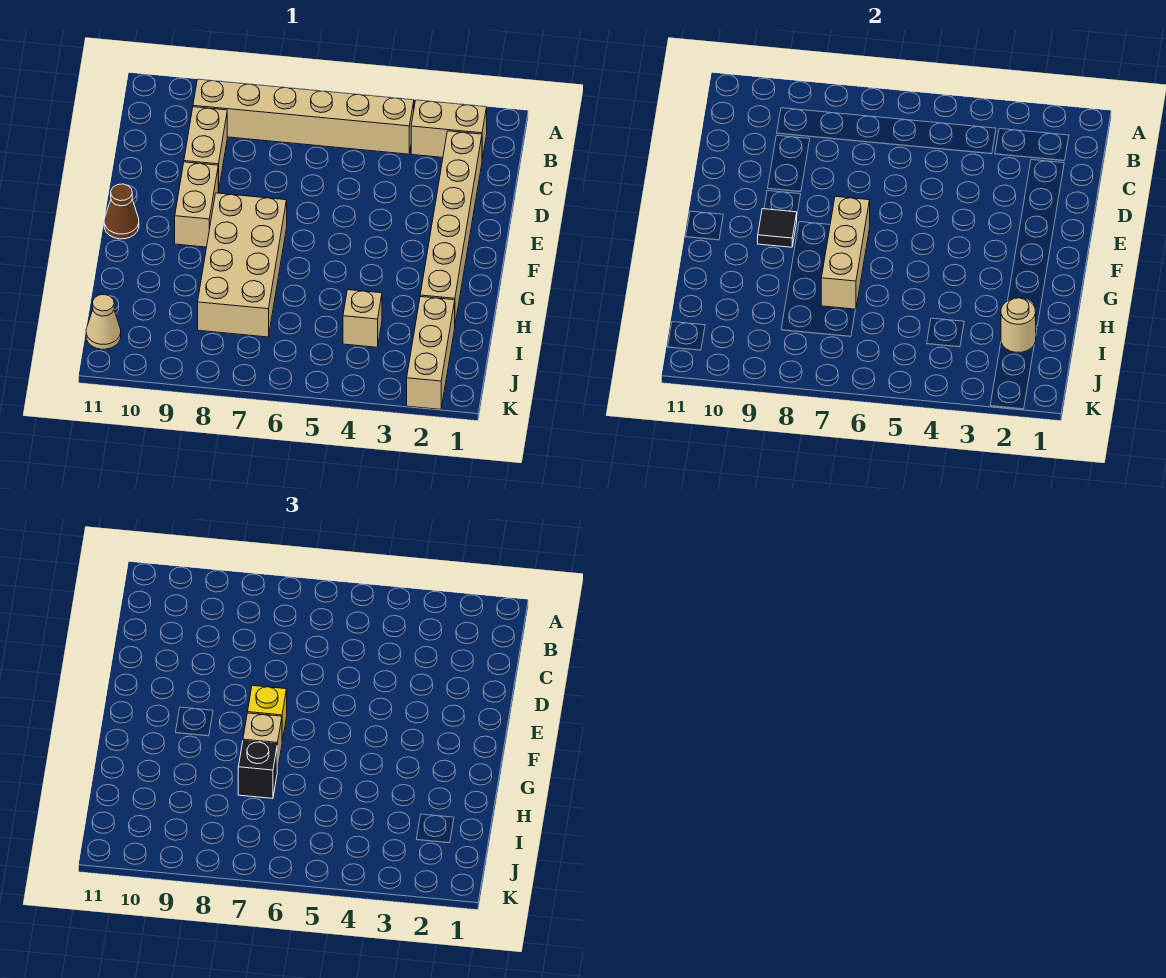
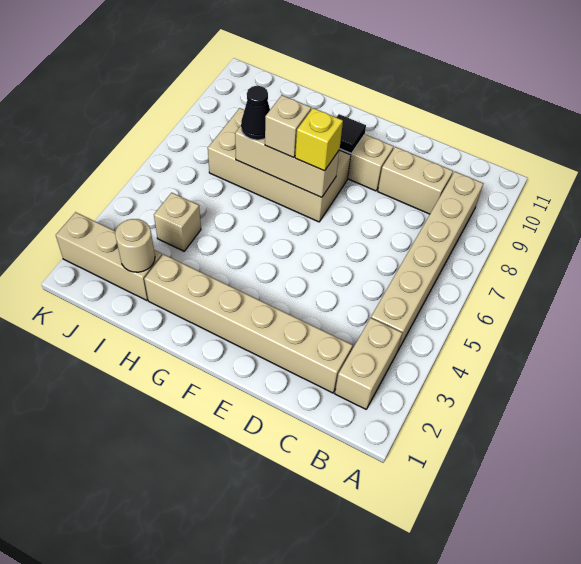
brown 1x1 cone [104,184,139,239] -> none
black 1x1 brick [238,741,277,798] -> black 1x1 cone [241,86,270,140]
tan 1x1 cone [86,294,121,349] -> none

